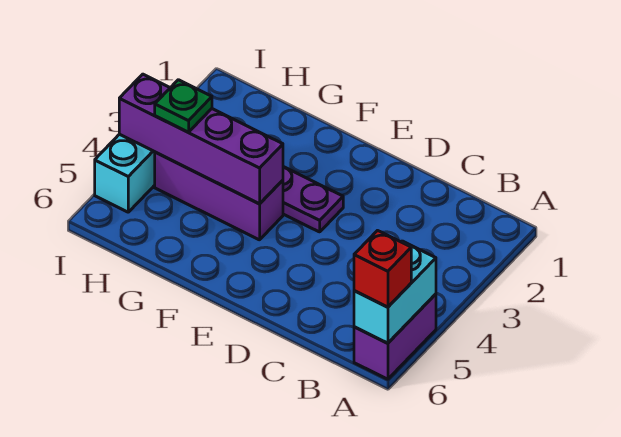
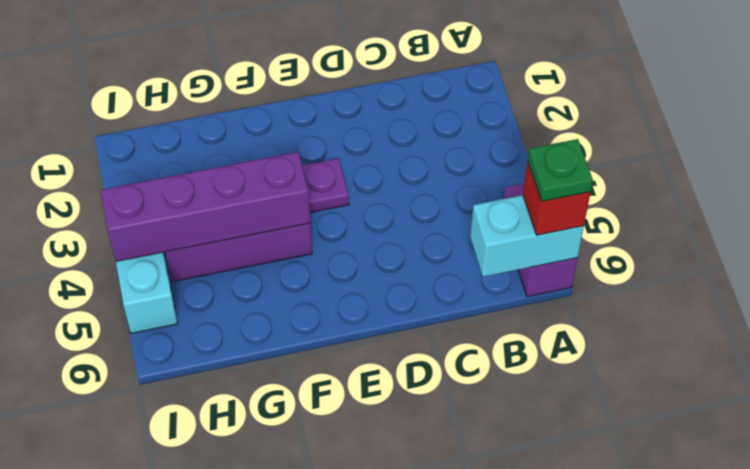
cyan 1x2 brick [354,241,436,343] -> cyan 1x2 brick turned to [470,195,584,277]
green 1x1 plate [155,80,212,132] -> green 1x1 plate moved to [528,139,593,201]

